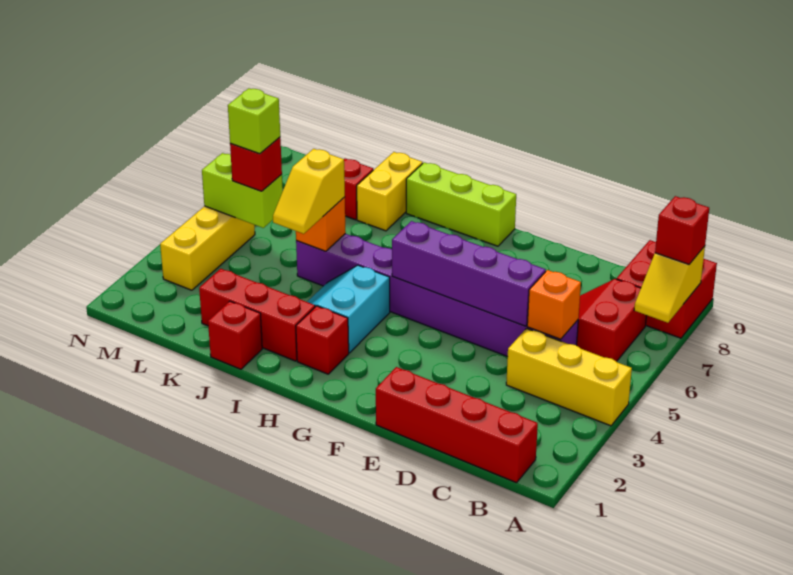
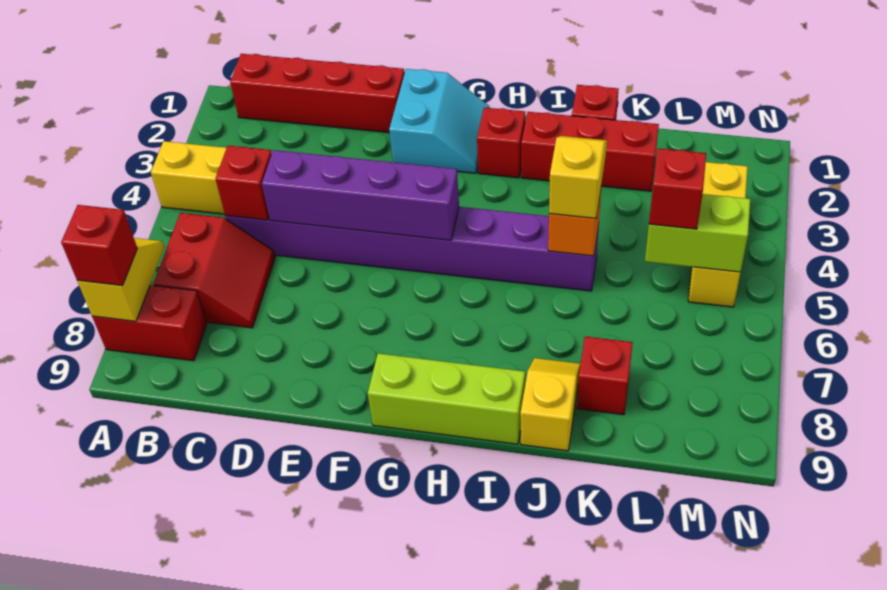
red 2x2 brick [617,240,717,338] -> red 1x2 brick [92,285,207,361]
orange 1x1 brick [527,270,581,339] -> red 1x1 brick [216,146,272,220]
cyan 2x2 slope [307,265,390,353] -> cyan 2x2 slope moved to [389,69,490,173]
yellow 1x2 brick [357,152,423,231] -> yellow 1x2 slope [520,358,580,451]
lime 1x1 brick [228,88,280,154] -> none

